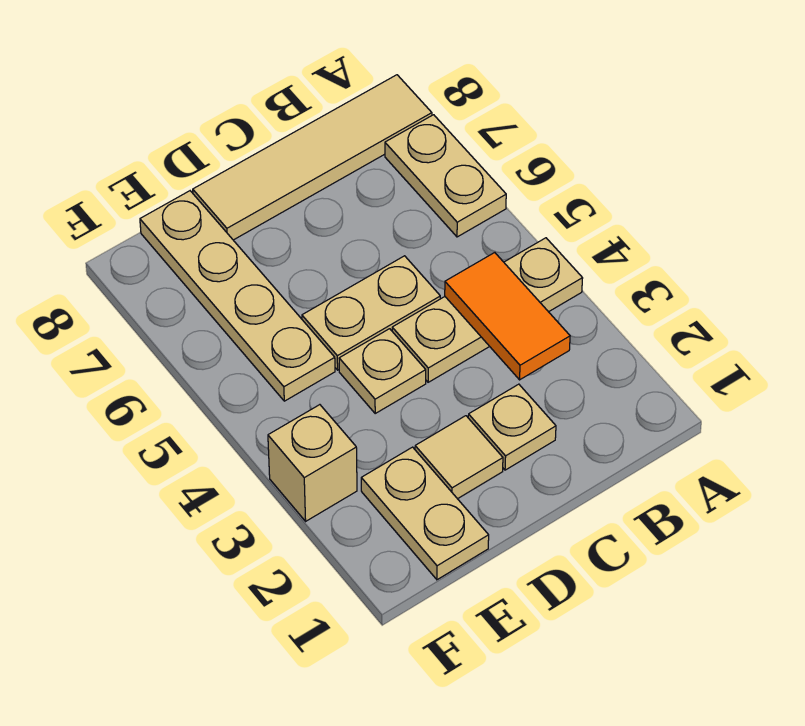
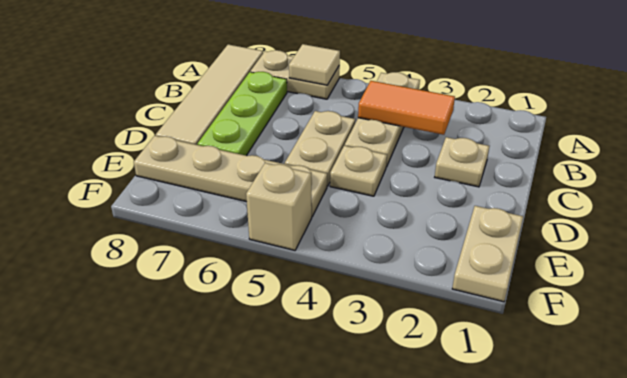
none -> lime 1x3 plate [198,72,287,156]
tan 1x1 tile [415,416,503,499] -> tan 1x1 tile moved to [289,44,340,85]
tan 1x2 plate [361,447,489,580] -> tan 1x2 plate turned to [452,206,523,302]
tan 1x1 brick [268,405,357,521] -> tan 1x1 brick moved to [246,163,312,250]

